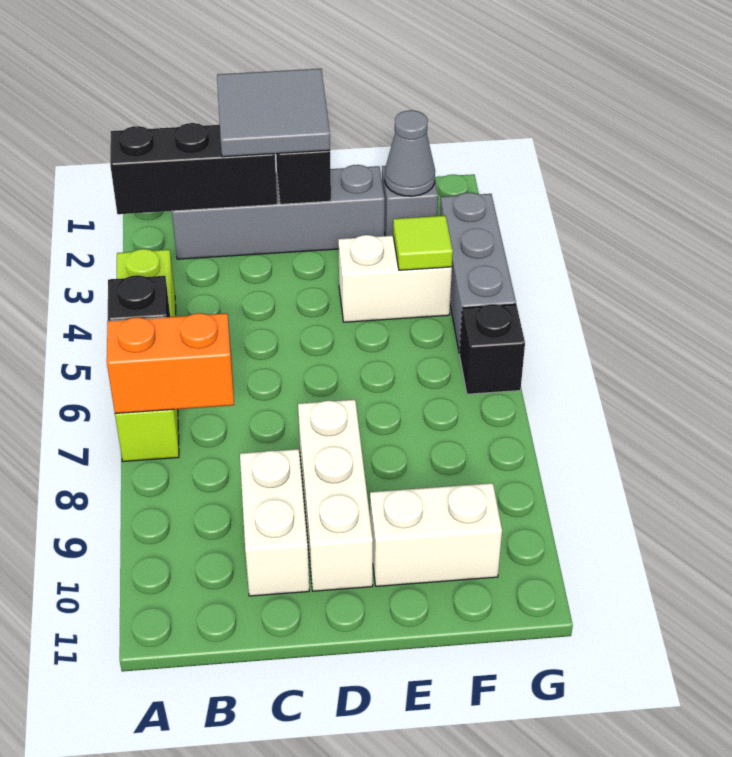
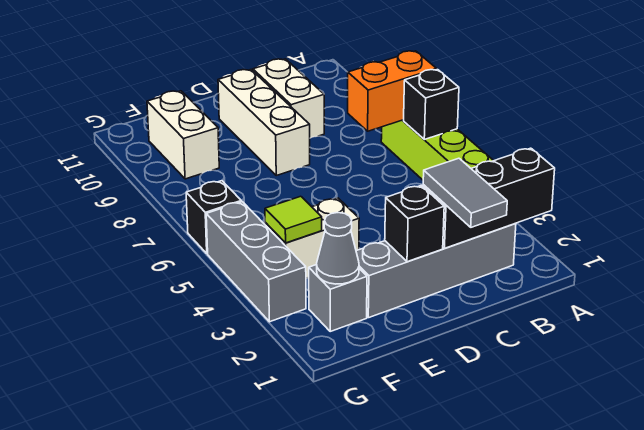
grey 2x2 tile [217,69,330,157] -> grey 1x2 tile [423,158,507,227]
white 1x2 brick [370,483,502,586] -> white 1x2 brick turned to [147,91,219,179]

